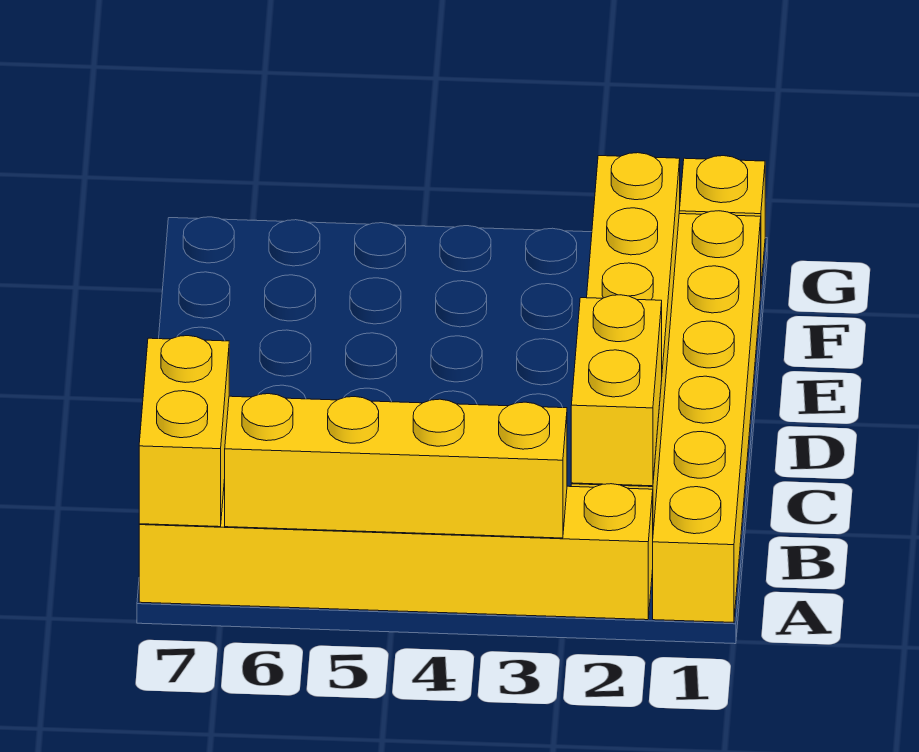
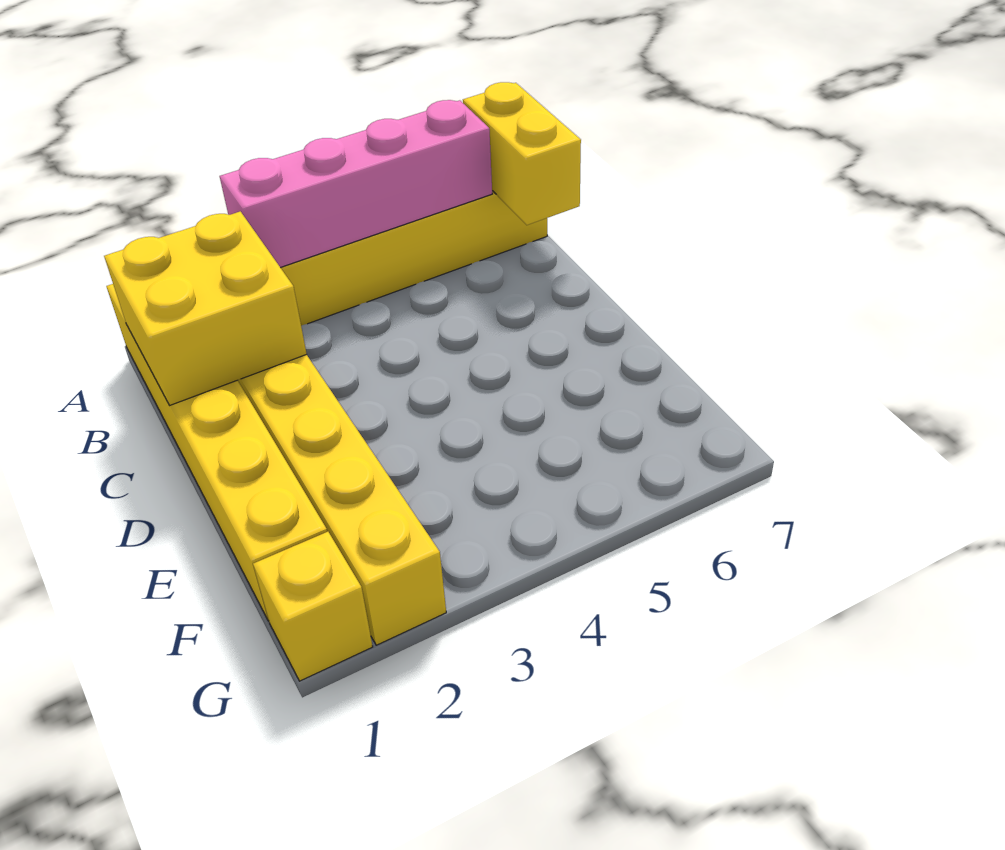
yellow 1x4 brick [225,394,567,538] -> pink 1x4 brick [220,100,492,268]
yellow 1x2 brick [571,295,662,486] -> yellow 2x2 brick [104,211,307,406]

